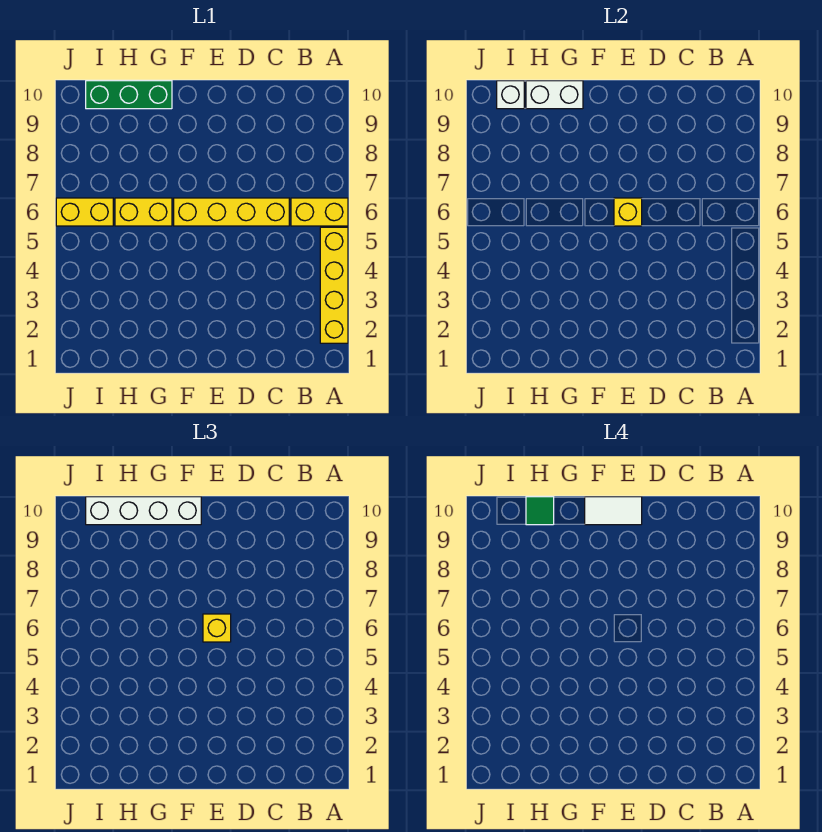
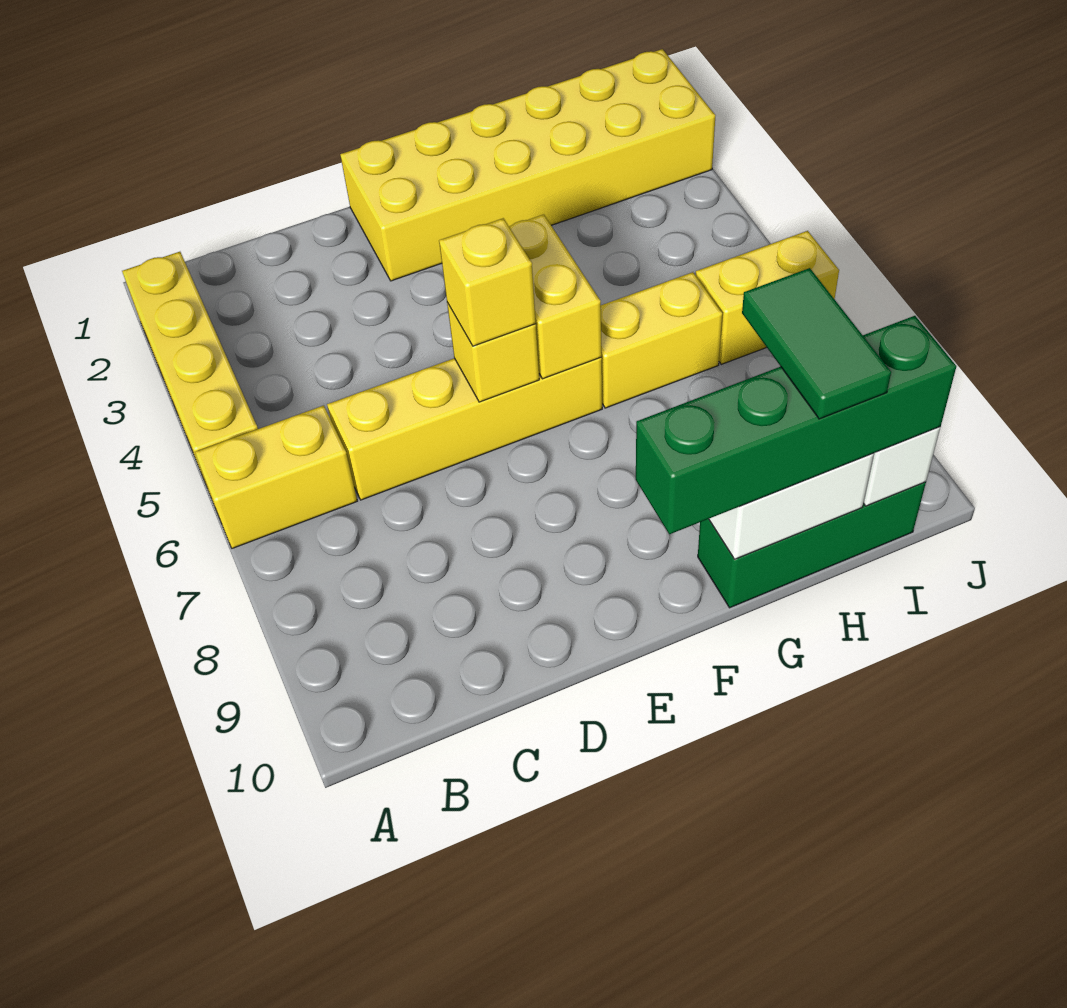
none -> yellow 2x6 brick [340,49,715,281]
white 1x2 tile [585,497,642,525] -> none
none -> yellow 1x2 brick [509,214,602,379]
white 1x4 brick [86,497,201,525] -> green 1x4 brick [636,316,956,534]
green 1x1 tile [526,497,554,525] -> green 1x2 tile [742,268,891,419]

